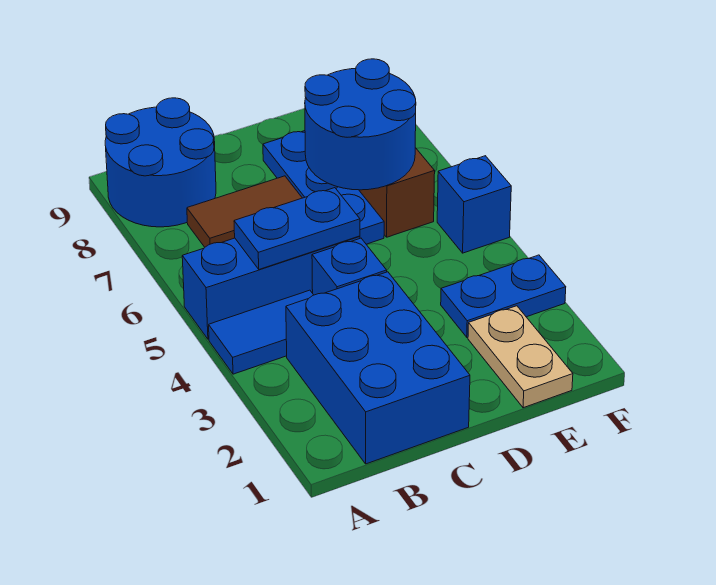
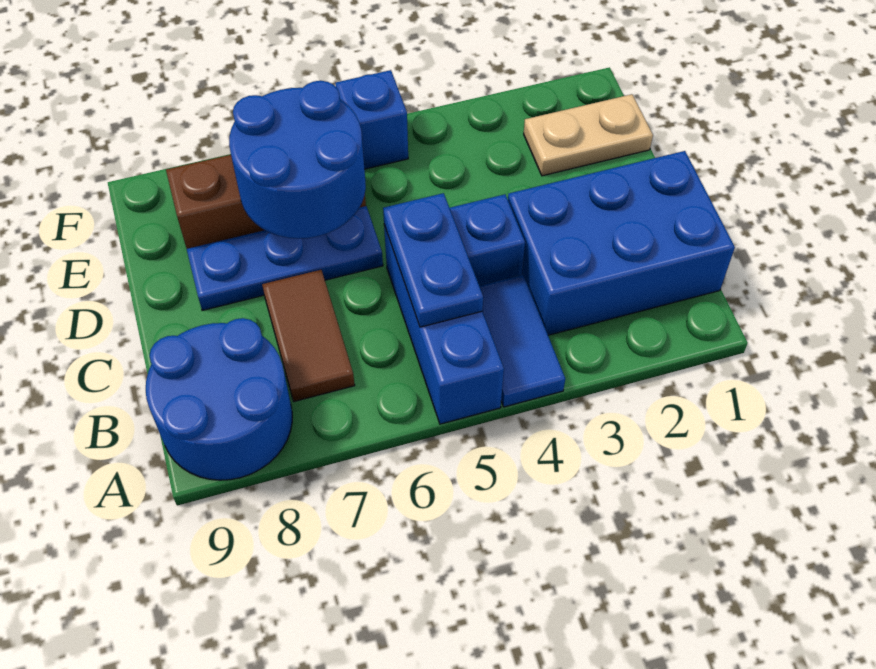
blue 1x2 plate [441,255,566,337] -> none

